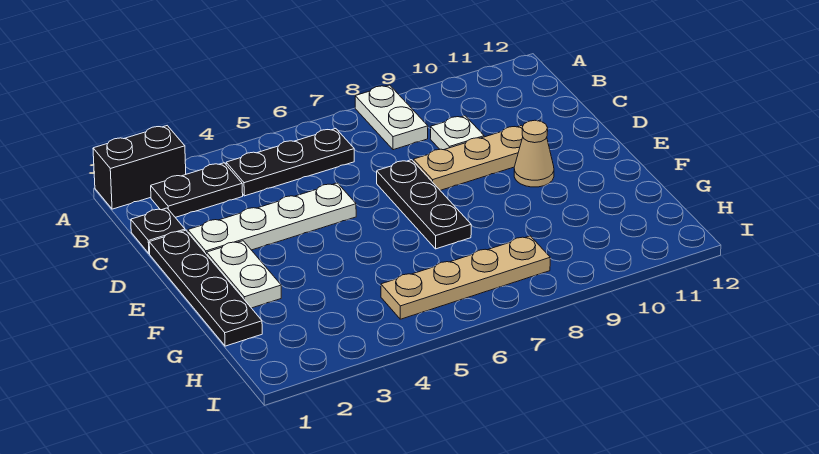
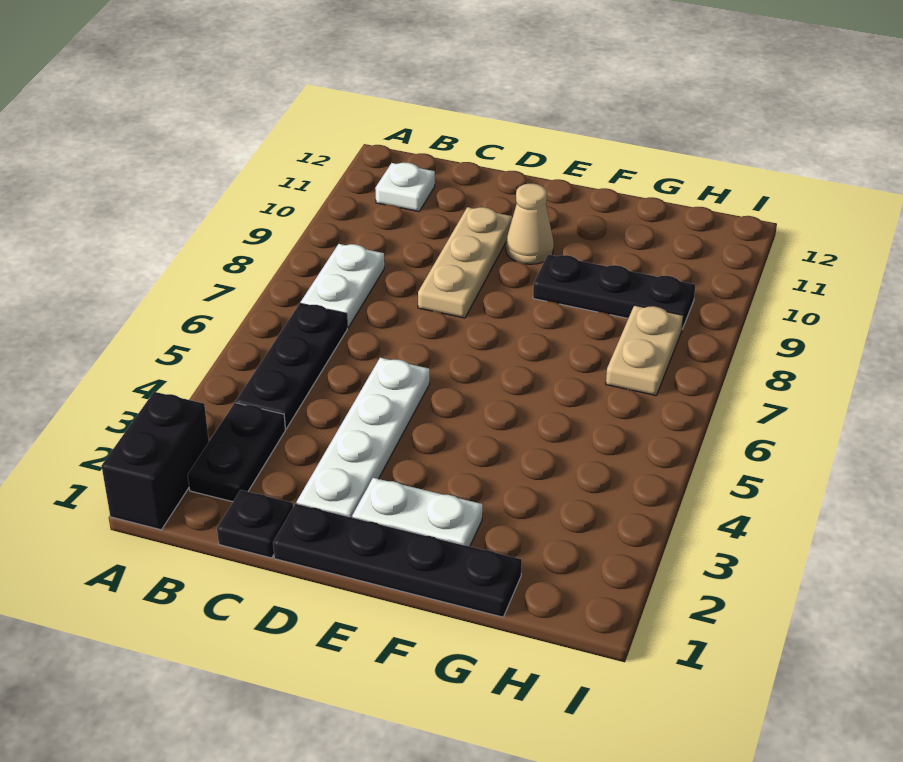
white 1x2 plate [355,85,428,150] -> white 1x2 plate turned to [301,244,384,328]
white 1x1 plate [430,116,484,150] -> white 1x1 plate moved to [375,162,435,212]
black 1x3 plate [377,160,471,249] -> black 1x3 plate moved to [533,255,695,329]
tan 1x4 plate [381,236,550,319] -> tan 1x2 plate [606,305,683,396]

